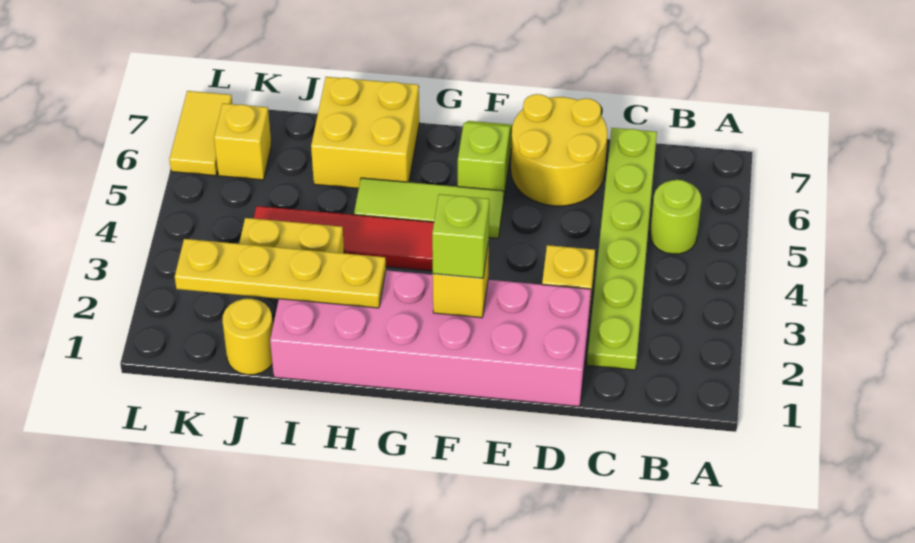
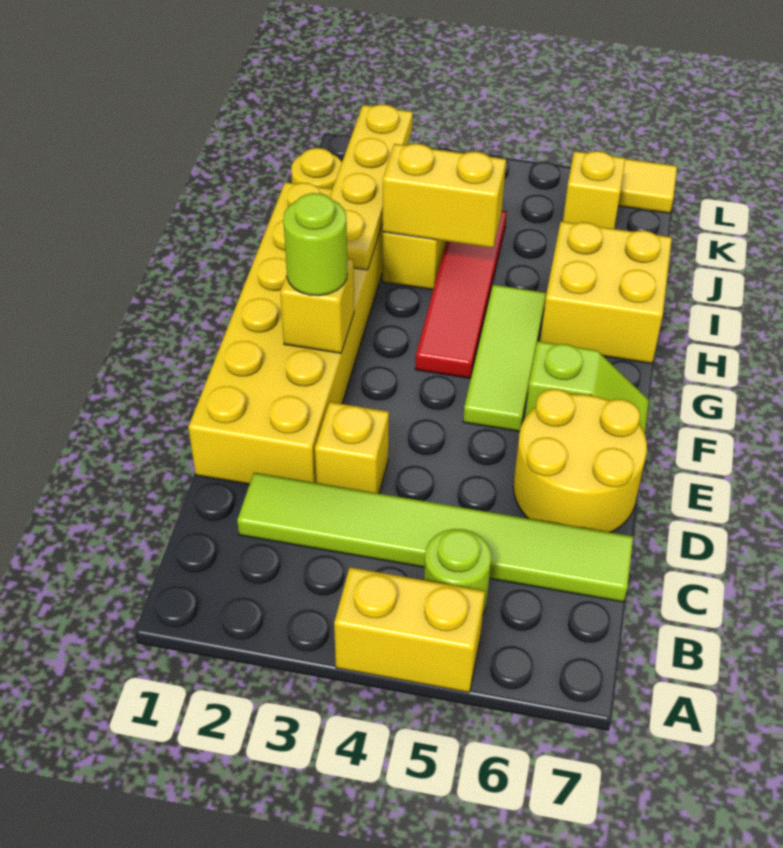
none -> yellow 1x2 brick [334,567,485,693]
lime 1x6 plate [587,128,657,370] -> lime 1x6 tile [237,473,633,602]
pink 2x6 brick [270,270,591,407] -> yellow 2x6 brick [188,182,383,484]
lime 1x1 brick [432,194,489,278] -> lime 1x1 round brick [283,193,347,296]
none -> yellow 1x2 brick [382,144,506,248]

